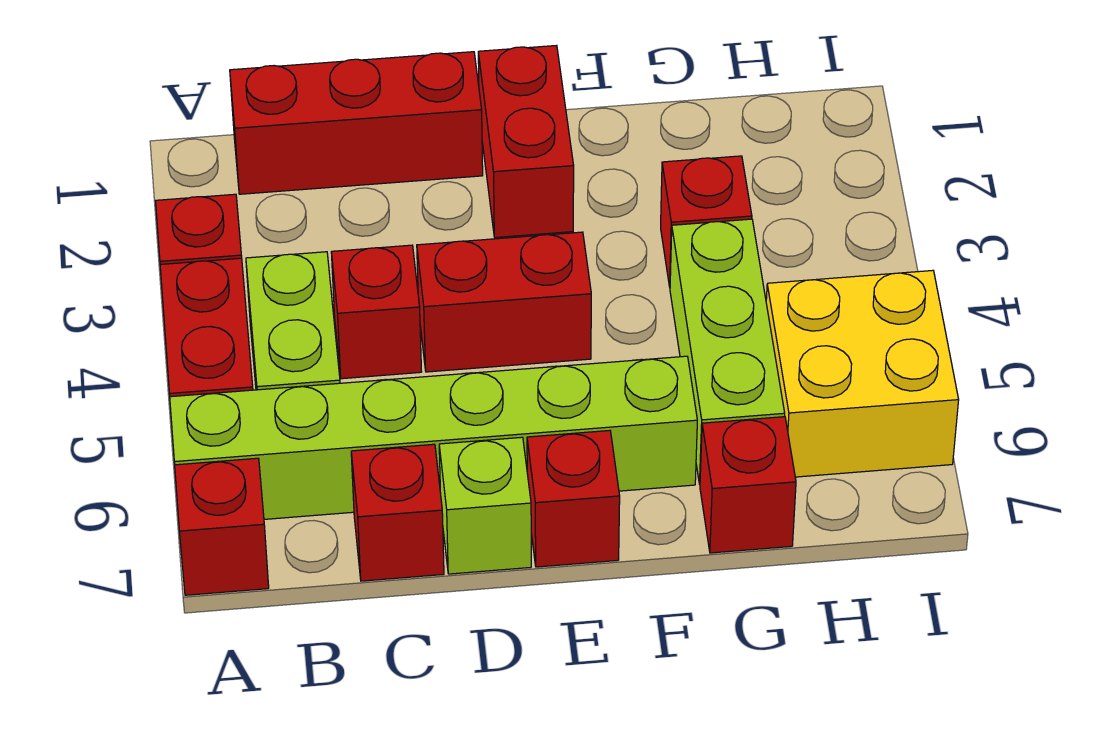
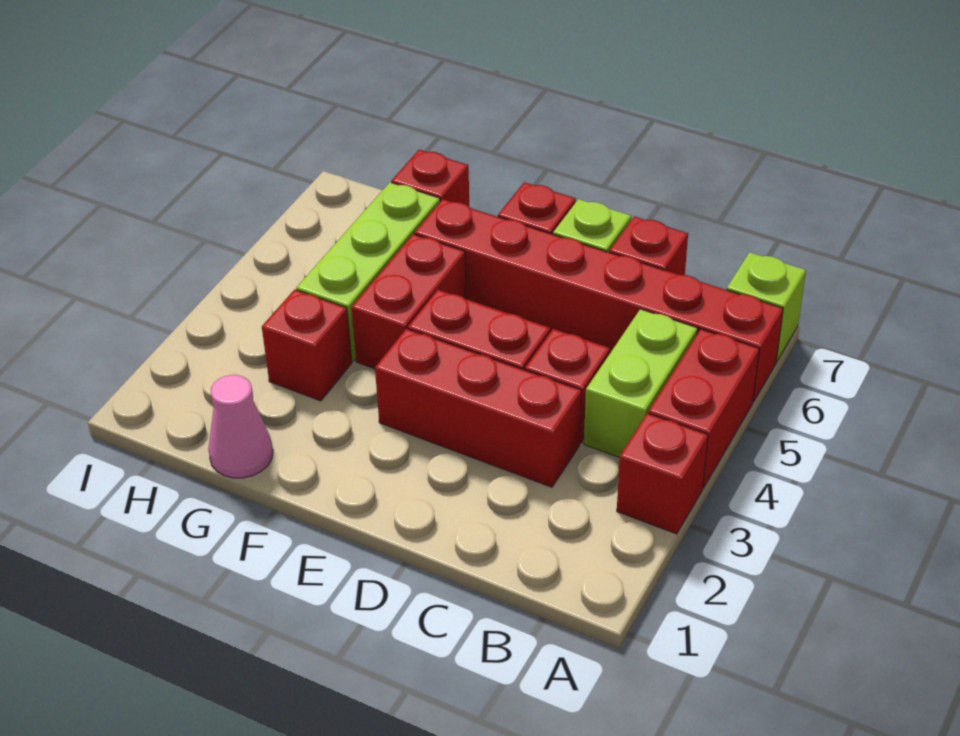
lime 1x6 brick [170,356,697,519] -> red 1x6 brick [414,199,783,402]
red 1x1 brick [175,458,269,595] -> lime 1x1 brick [727,252,806,362]
red 1x3 brick [230,52,483,194] -> red 1x3 brick moved to [375,329,582,487]
red 1x2 brick [478,45,574,238] -> red 1x2 brick moved to [351,234,466,369]
none -> pink 1x1 cone [208,375,273,478]
yellow 2x2 brick [766,270,959,477] -> none

